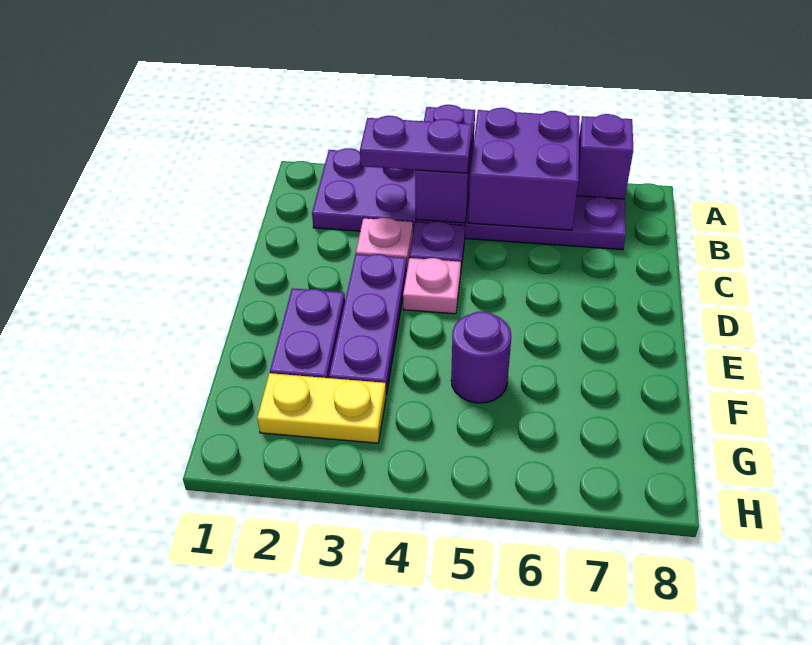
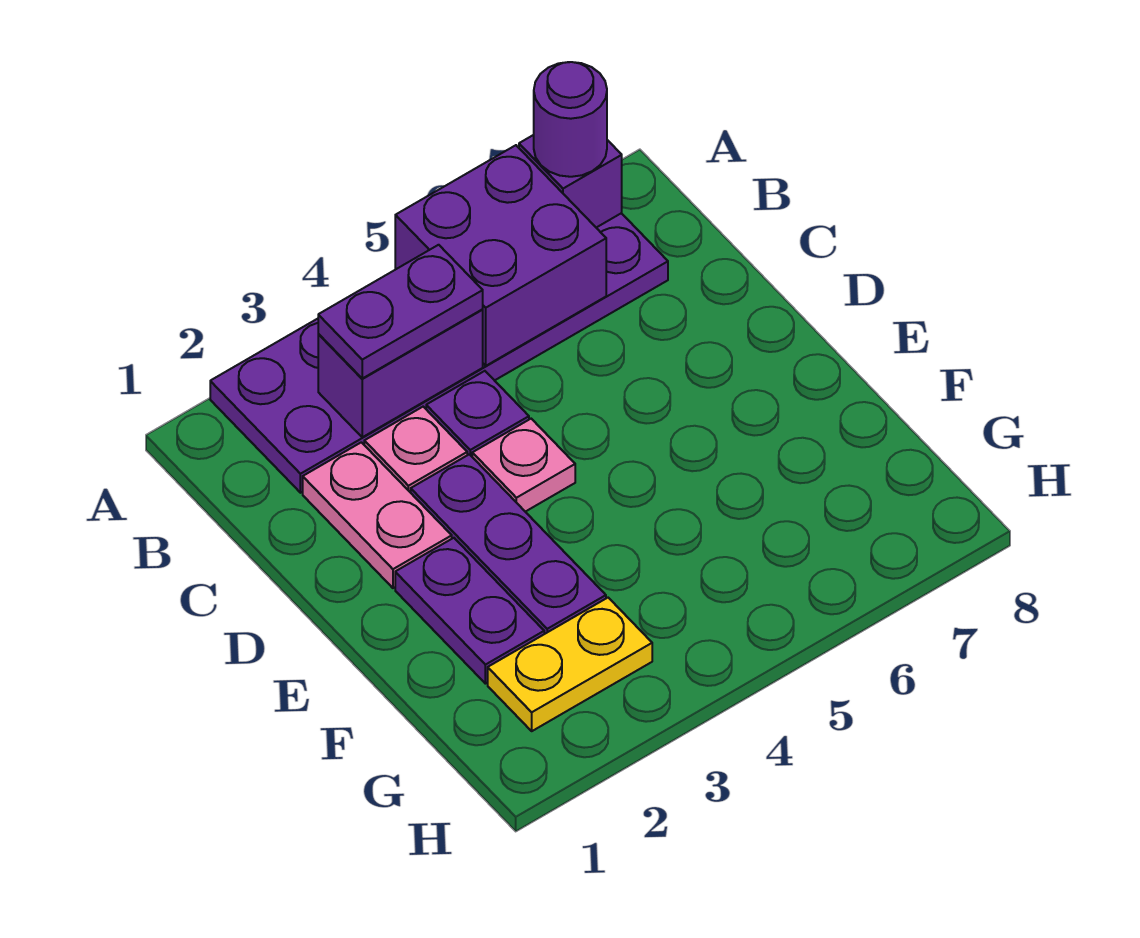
purple 1x2 brick [415,105,475,223] -> purple 1x2 brick turned to [318,309,483,437]
none -> pink 1x2 plate [303,442,452,588]
purple 1x1 round brick [451,311,511,403] -> purple 1x1 round brick moved to [534,62,607,177]

